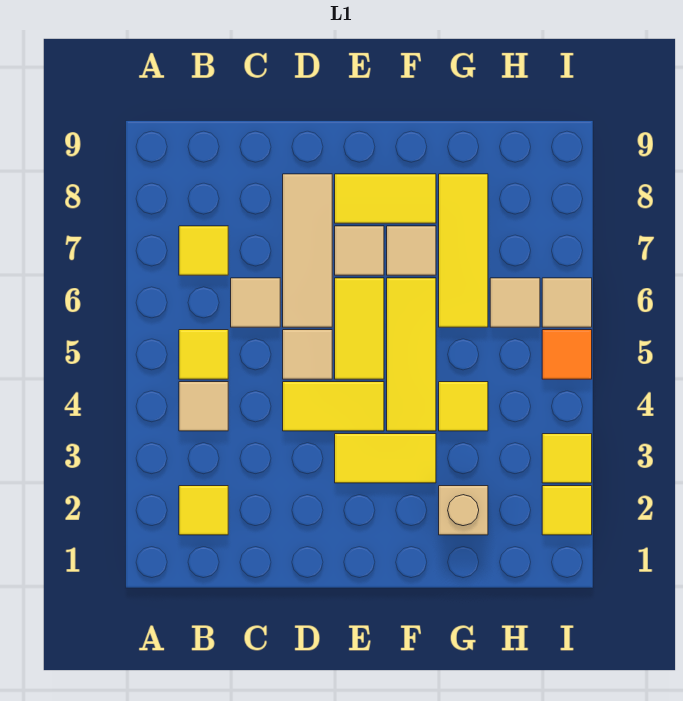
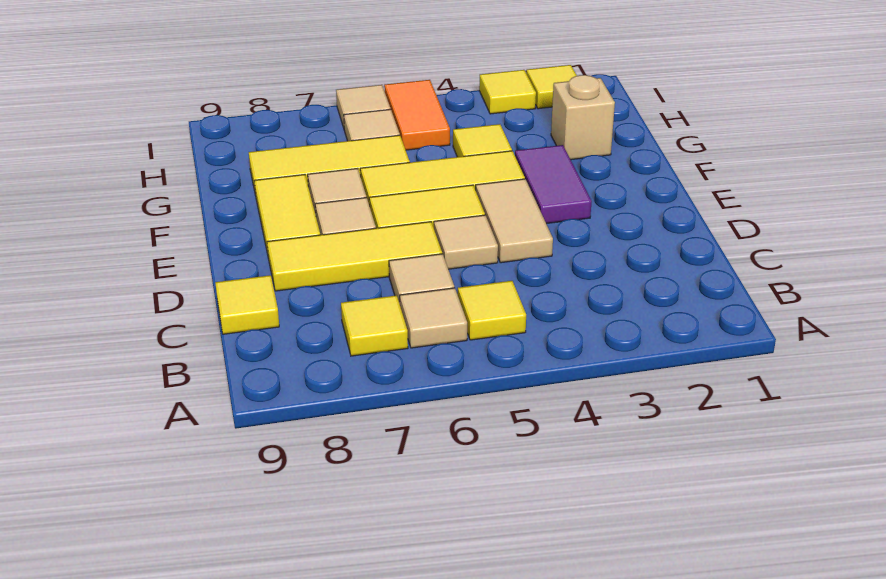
yellow 1x1 tile [179,486,228,535] -> yellow 1x1 tile moved to [215,275,279,334]
tan 1x1 tile [179,382,228,431] -> tan 1x1 tile moved to [400,288,467,348]
yellow 1x2 tile [283,382,384,431] -> tan 1x2 tile [476,179,553,263]
tan 1x3 tile [283,174,332,327] -> yellow 1x3 tile [267,222,442,291]
yellow 1x2 tile [335,434,436,483] -> purple 1x2 tile [515,145,592,224]
orange 1x1 tile [542,330,592,379] -> orange 1x2 tile [384,80,450,150]

